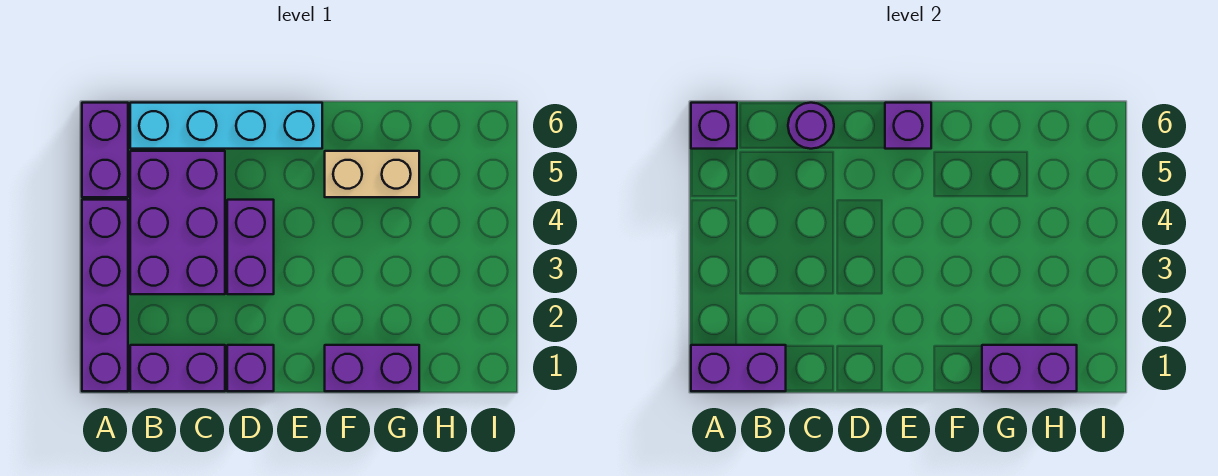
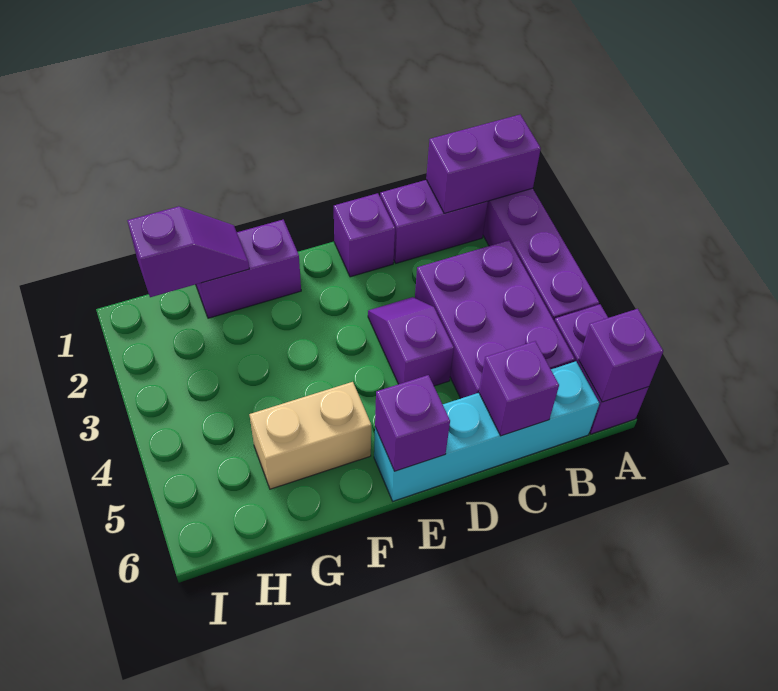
purple 1x1 round brick [788,103,834,149] -> purple 1x1 brick [479,341,559,436]
purple 1x2 brick [227,200,274,294] -> purple 1x2 slope [368,297,454,386]
purple 1x2 brick [982,345,1077,391] -> purple 1x2 slope [127,206,249,297]

